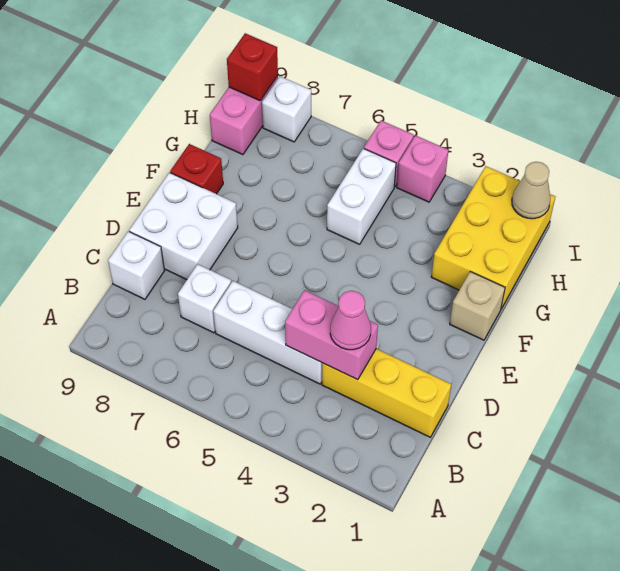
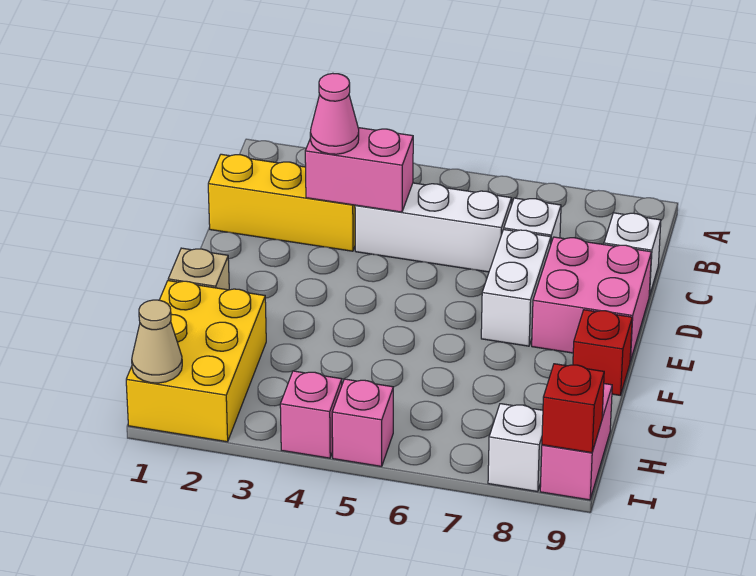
white 2x2 brick [129,172,238,280] -> pink 2x2 brick [532,237,651,362]
white 1x2 brick [327,148,396,244] -> white 1x2 brick moved to [481,230,551,346]

